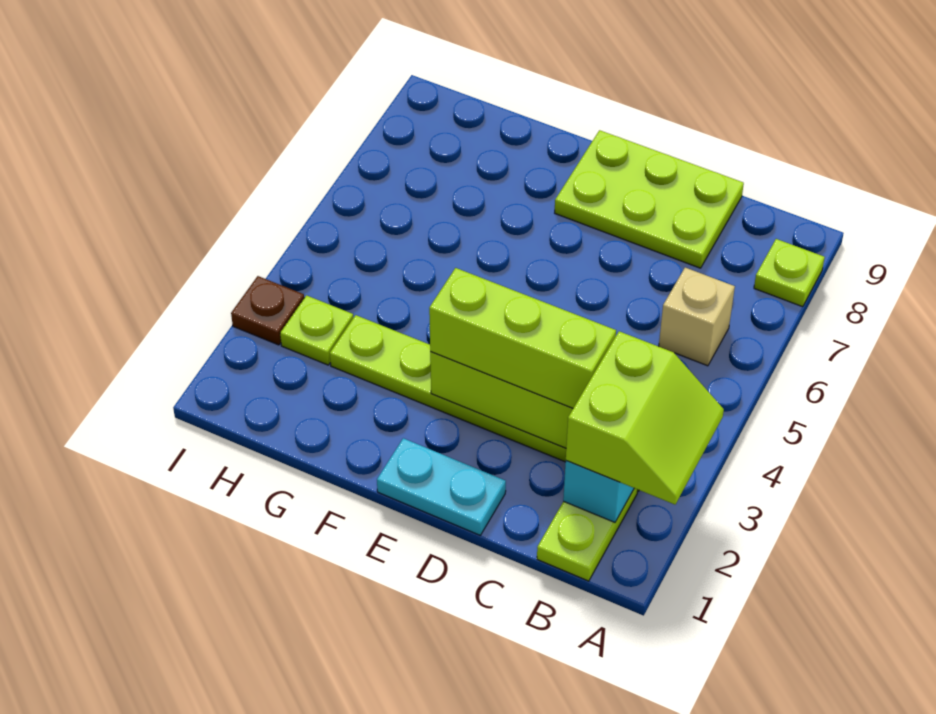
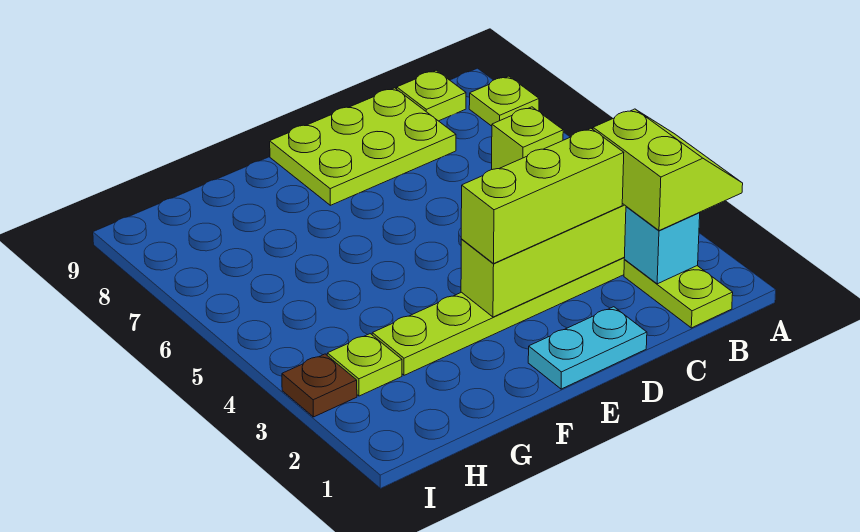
tan 1x1 brick [659,268,735,366] -> lime 1x1 brick [492,107,563,170]
none -> lime 1x1 plate [397,70,466,121]

